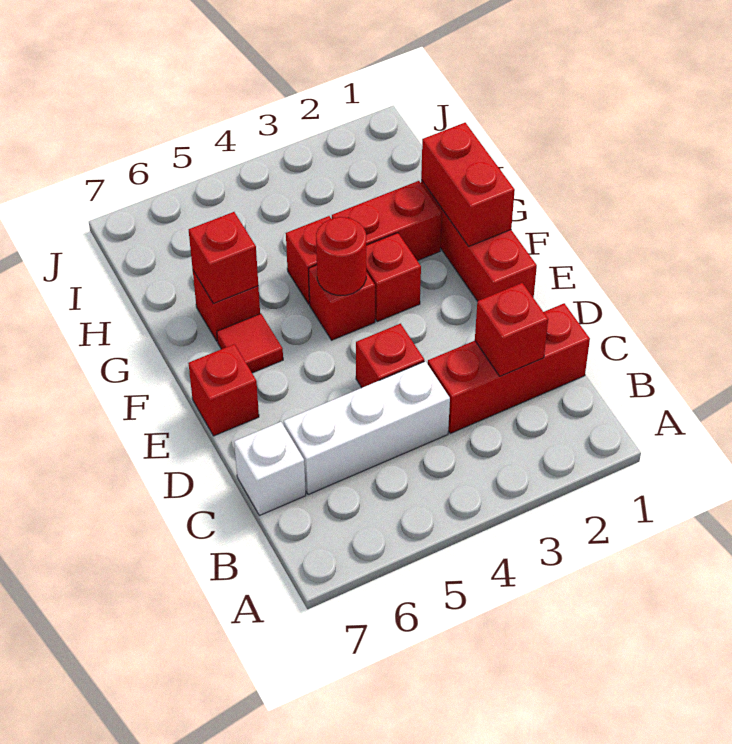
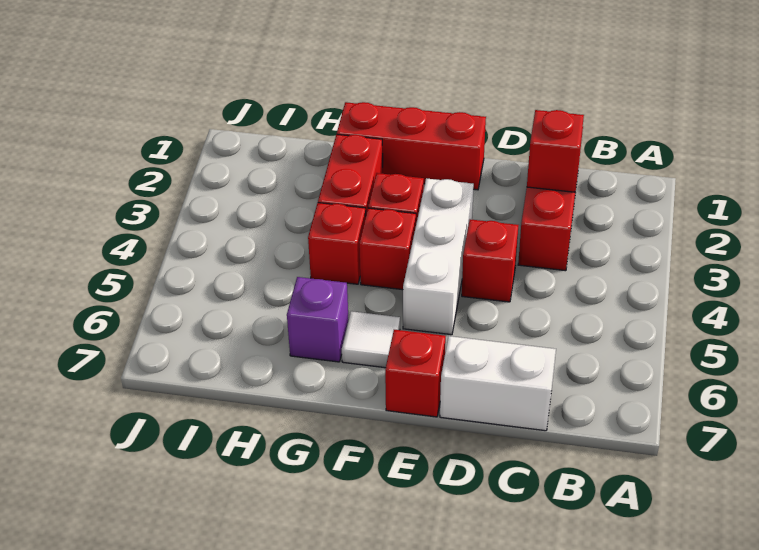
white 1x3 brick [284,361,450,495] -> white 1x3 brick moved to [403,178,474,335]
white 1x1 brick [234,422,306,516] -> white 1x2 brick [440,336,556,431]
red 1x2 brick [421,123,515,246] -> none
red 1x1 round brick [316,217,366,295] -> none
red 1x1 tile [217,314,283,373] -> white 1x1 tile [342,311,400,368]
red 1x1 brick [193,271,260,341] -> purple 1x1 brick [287,277,349,362]
red 1x1 brick [189,212,258,303] -> none

